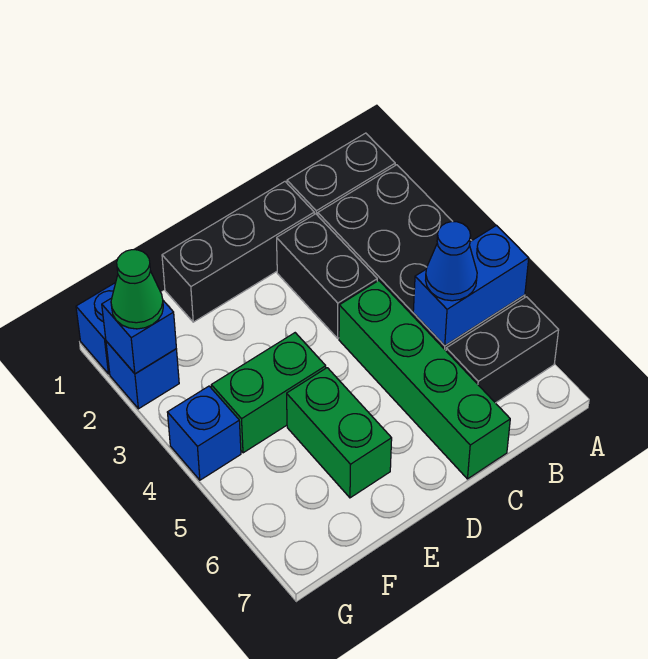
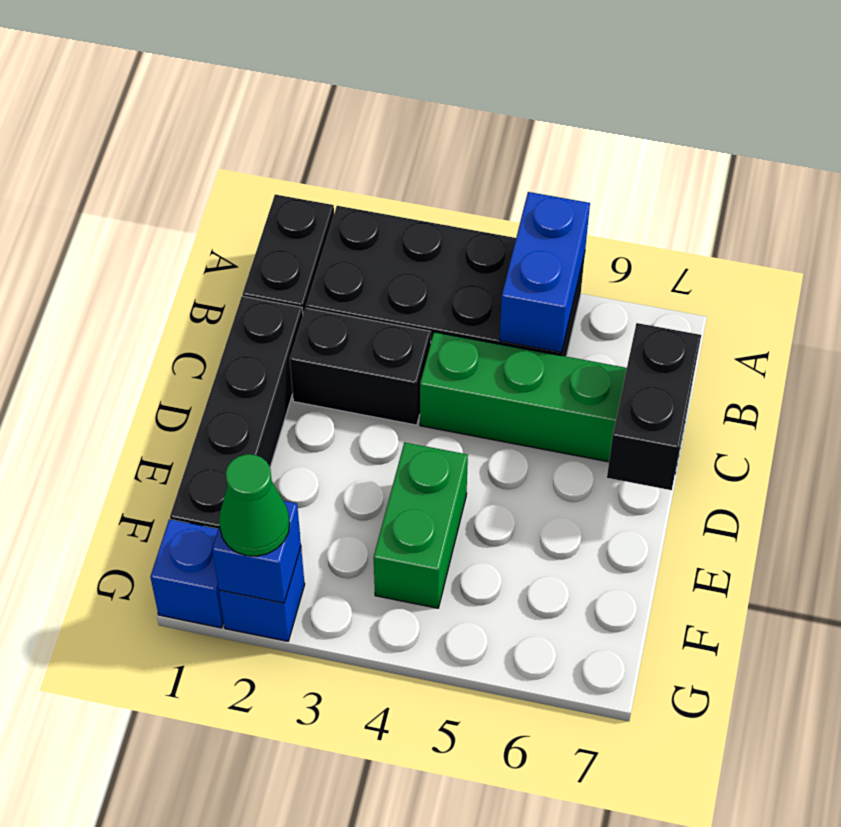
black 1x2 brick [446,297,559,403] -> black 1x2 brick moved to [607,323,701,490]
blue 1x1 cone [426,222,477,301] -> none
black 1x3 brick [162,182,314,322] -> black 1x4 brick [170,296,303,529]
green 1x2 brick [287,368,392,498] -> none
blue 1x1 brick [167,386,241,480] -> none

